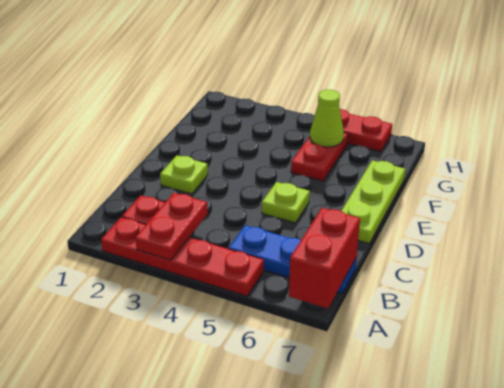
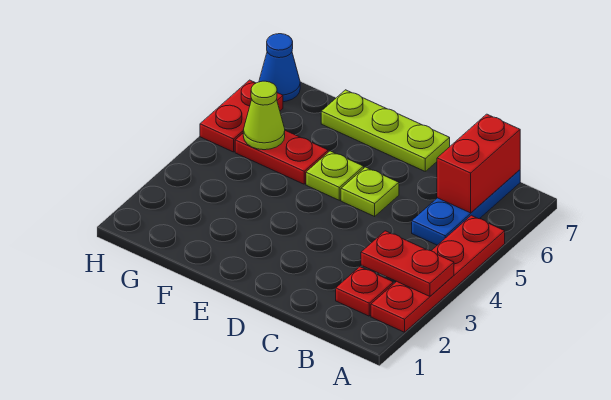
red 1x2 brick [289,208,360,308] -> red 1x2 brick turned to [437,114,520,213]
lime 1x1 plate [160,156,208,194] -> lime 1x1 plate moved to [306,151,364,200]
none -> blue 1x1 cone [259,34,300,102]

